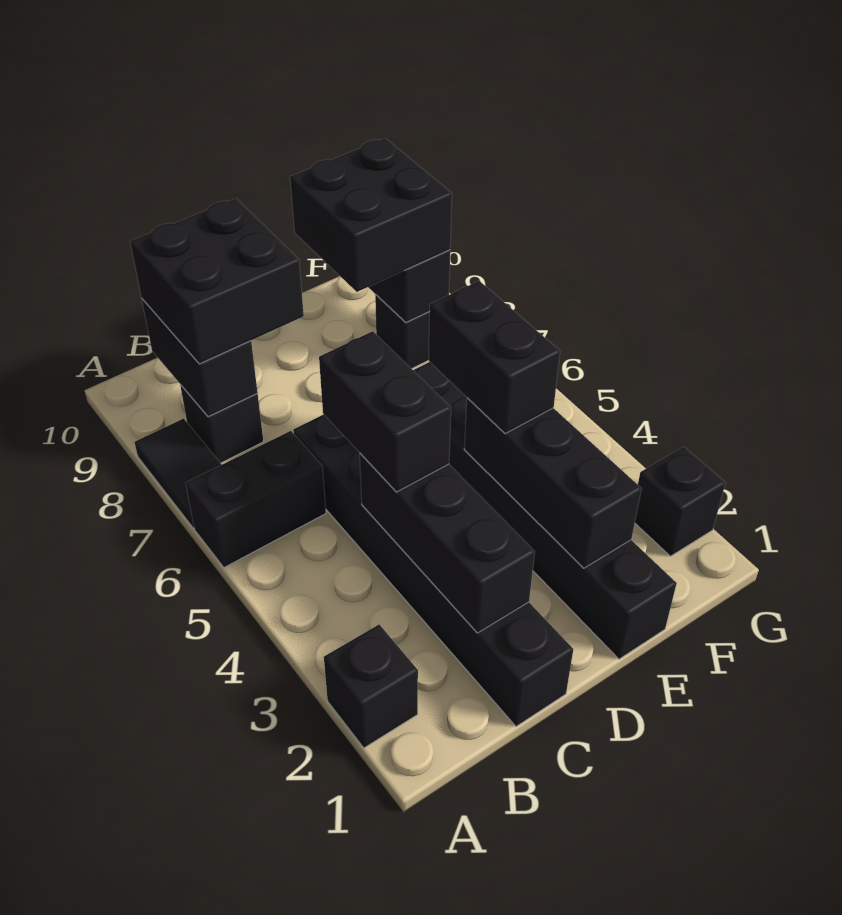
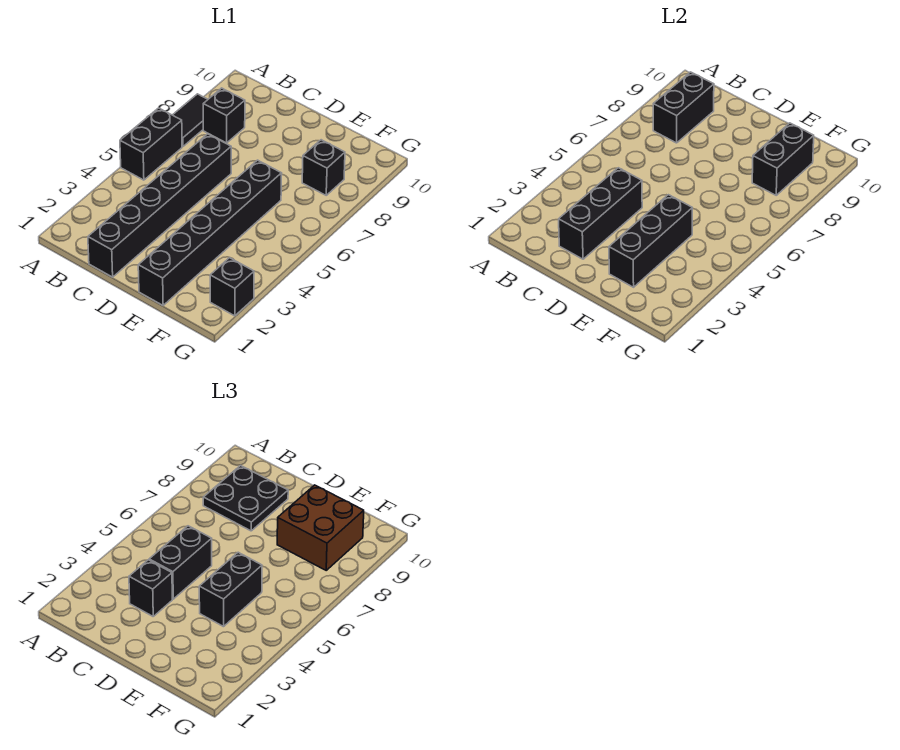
black 1x1 brick [324,624,418,748] -> black 1x1 brick moved to [129,560,172,616]
black 1x2 brick [186,431,326,568] -> black 1x2 brick turned to [120,108,182,180]
black 2x2 brick [130,199,304,364] -> black 2x2 plate [203,466,288,531]
black 2x2 brick [290,138,452,292] -> brown 2x2 brick [277,485,364,570]

